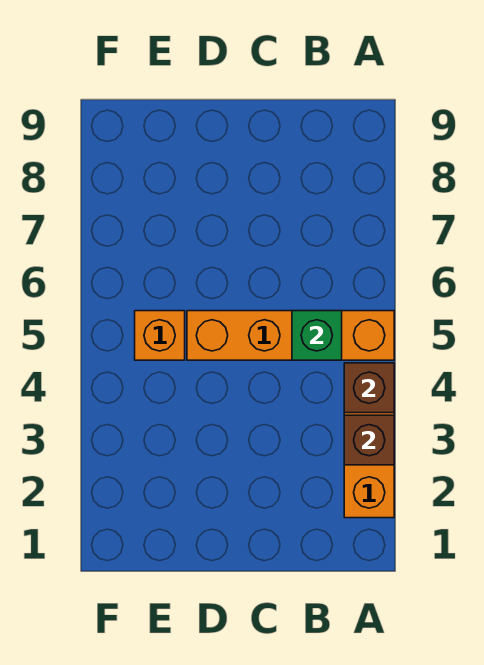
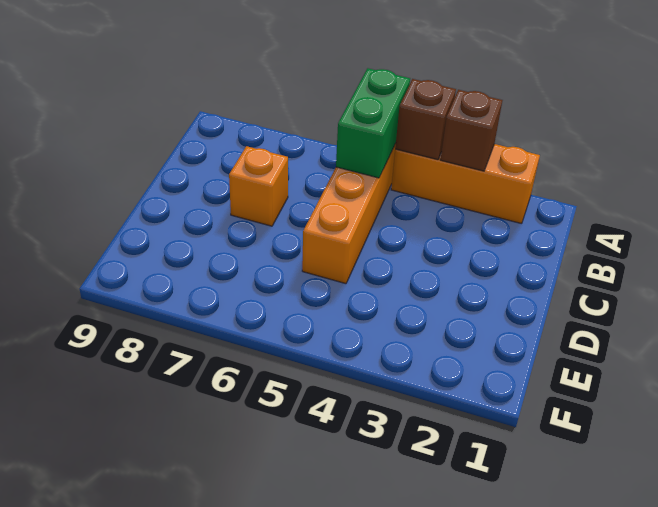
green 1x1 brick [292,311,342,360] -> green 1x2 brick [336,68,410,178]
orange 1x1 brick [135,311,185,360] -> orange 1x1 brick moved to [229,146,288,226]

